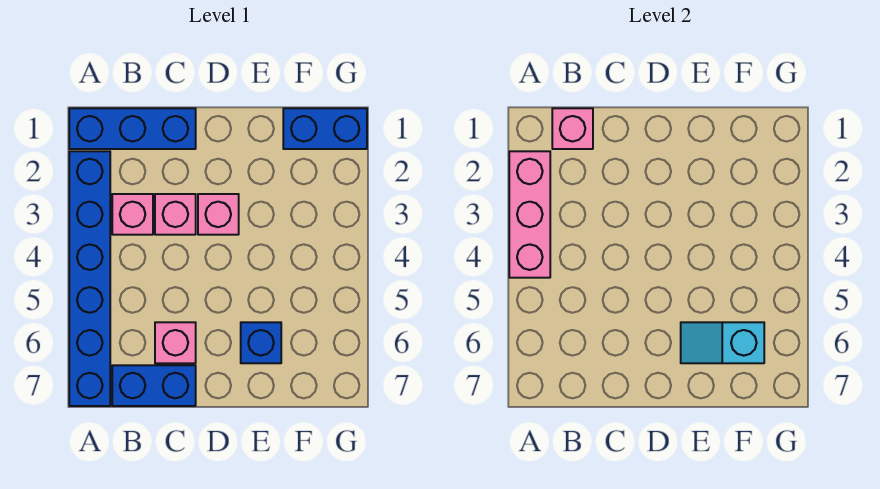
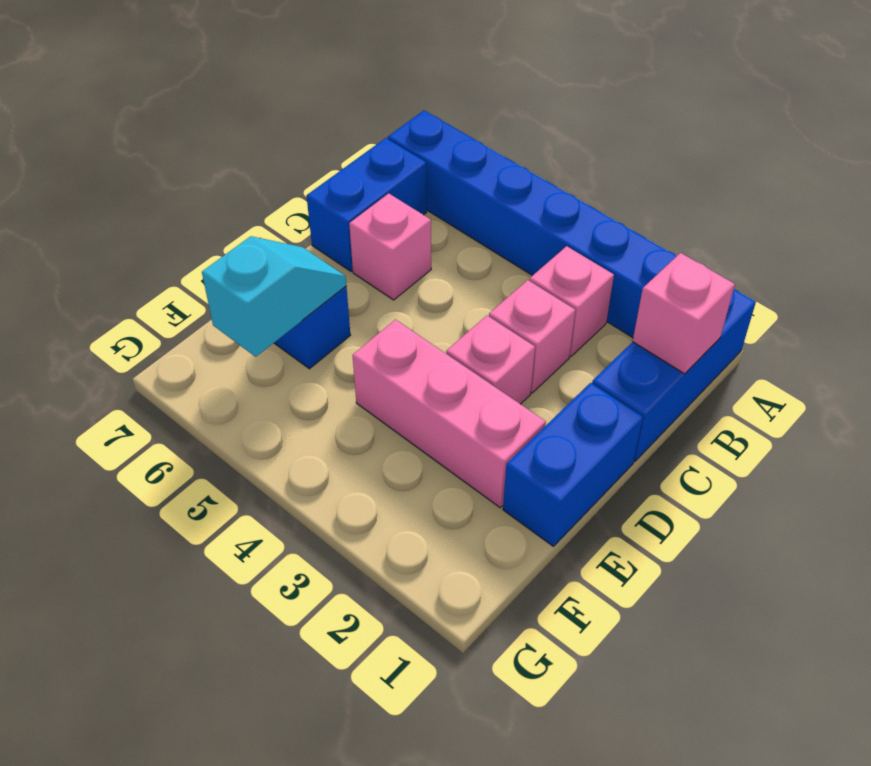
pink 1x3 brick [509,151,550,278] -> pink 1x3 brick moved to [353,320,546,508]
blue 1x2 brick [283,108,367,149] -> blue 1x2 brick moved to [503,383,643,546]

